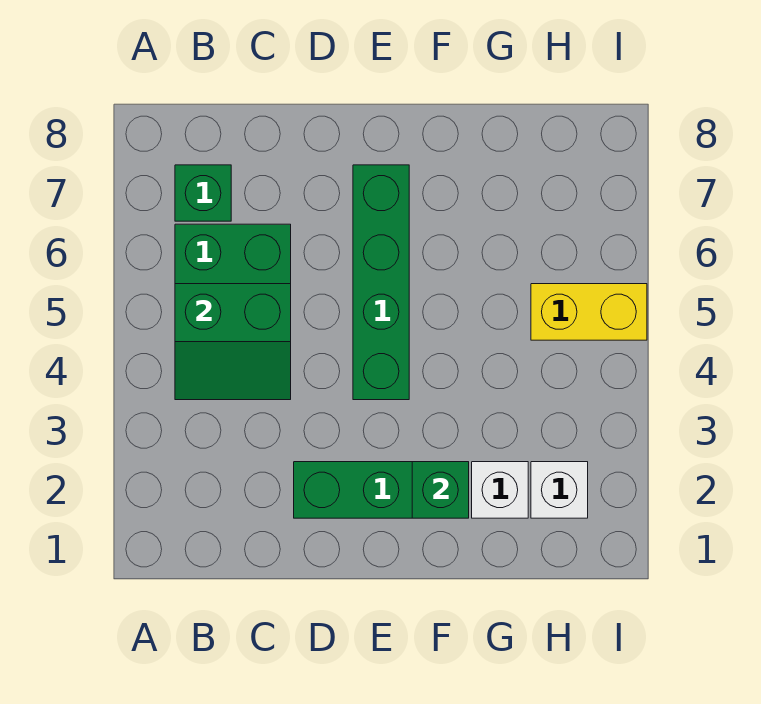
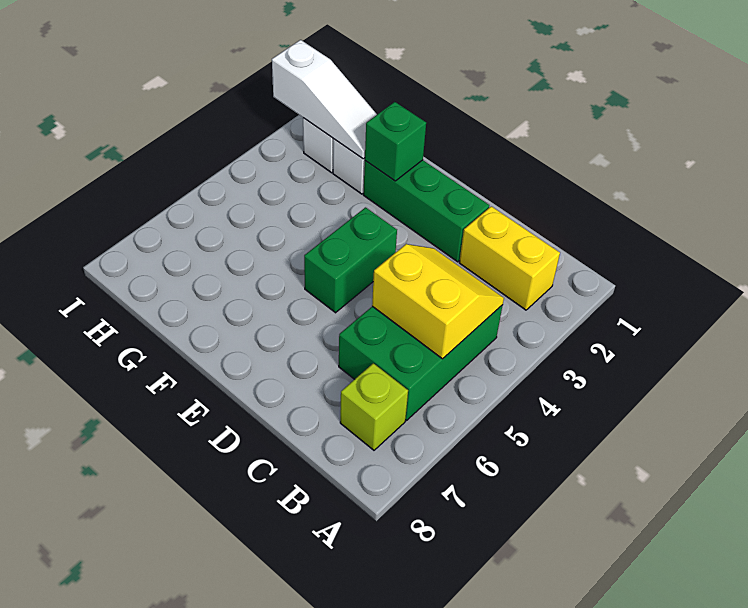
green 2x2 slope [175,284,291,400] -> yellow 2x2 slope [372,244,504,359]
green 1x1 brick [175,165,231,221] -> lime 1x1 brick [340,363,408,450]
green 1x4 brick [353,165,409,400] -> green 1x2 brick [304,207,397,313]
none -> white 1x3 slope [272,40,377,159]
yellow 1x2 brick [531,284,647,340] -> yellow 1x2 brick moved to [459,206,560,310]

